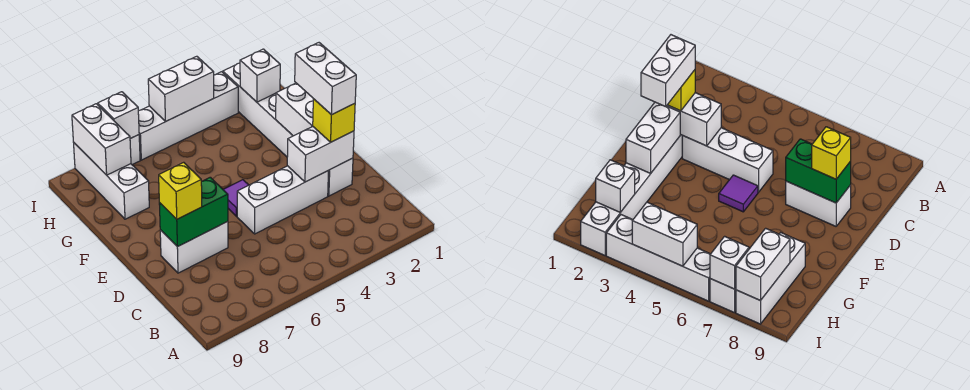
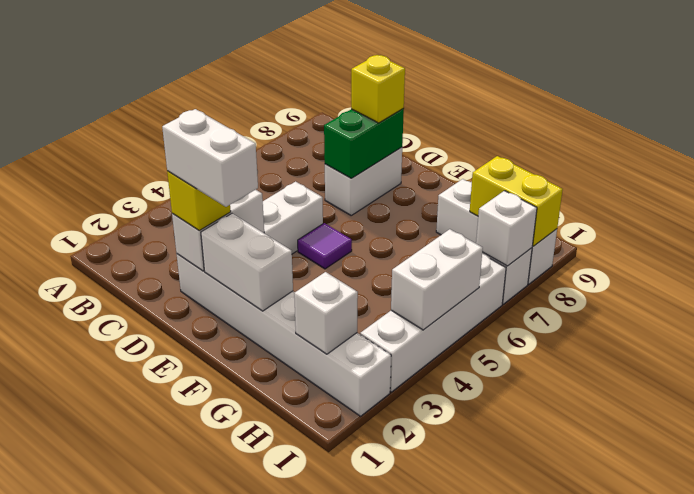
white 1x2 brick [72,104,131,175] -> yellow 1x2 brick [470,156,563,246]

